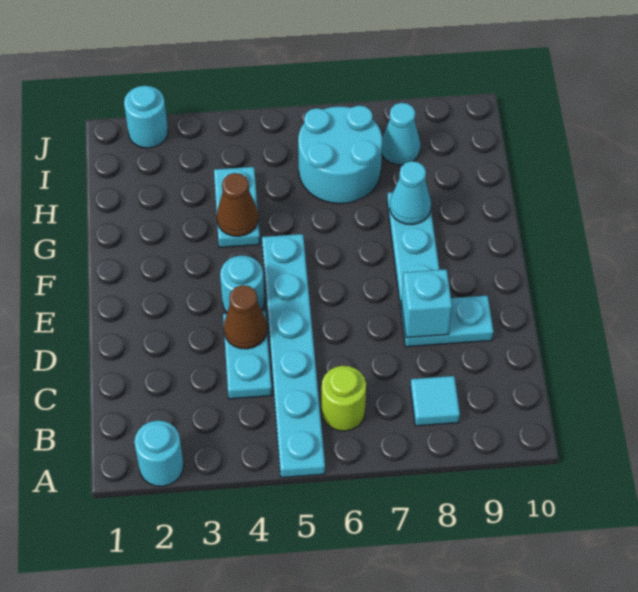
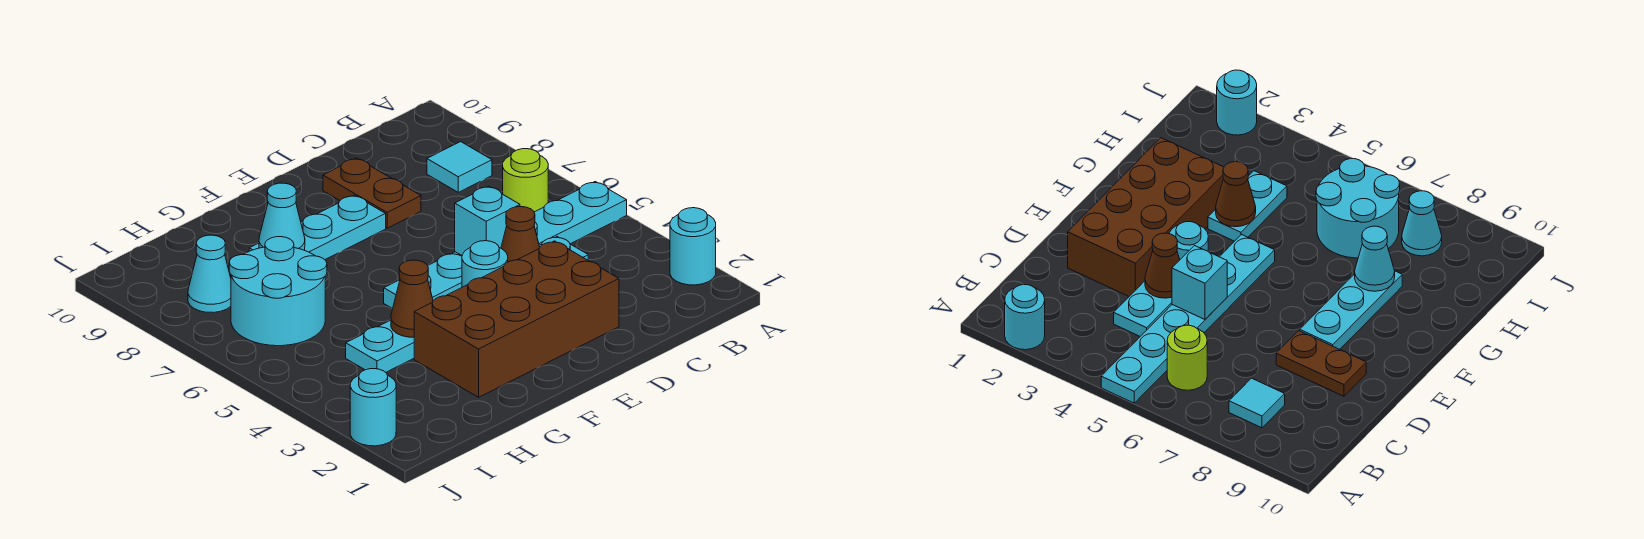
none -> brown 2x4 brick [414,241,619,397]
cyan 1x2 plate [401,295,494,347] -> brown 1x2 plate [323,158,421,228]
cyan 1x1 brick [401,269,452,338] -> cyan 1x1 brick moved to [455,186,520,255]

